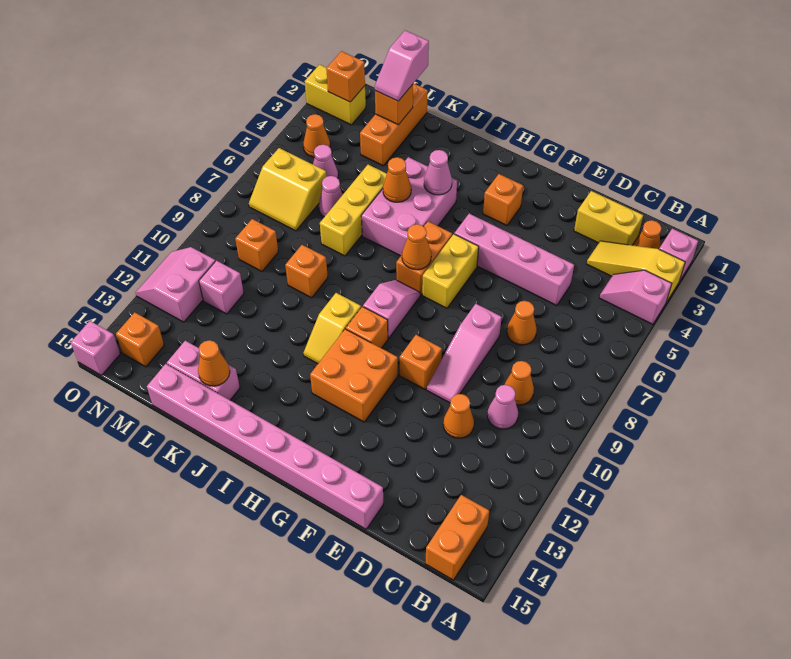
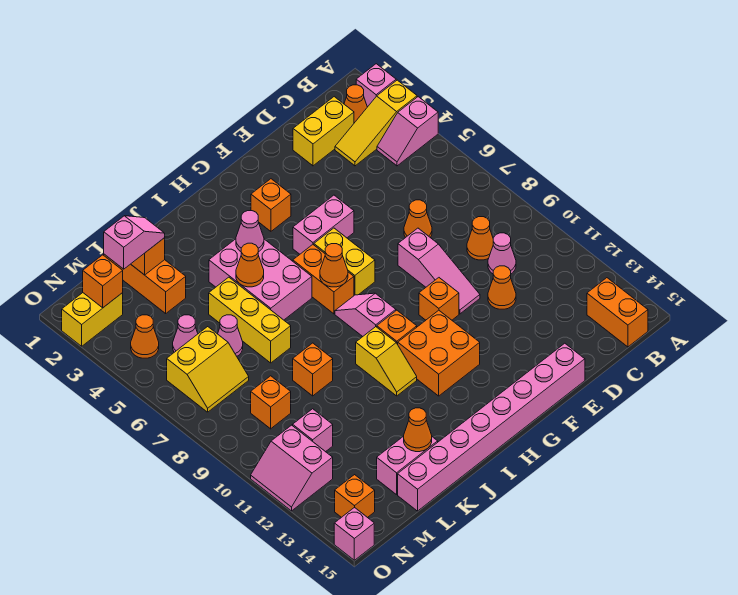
pink 1x4 brick [454,214,574,306] -> pink 1x2 brick [293,195,354,254]
pink 1x2 slope [375,30,429,101] -> pink 1x2 slope turned to [104,216,165,269]

